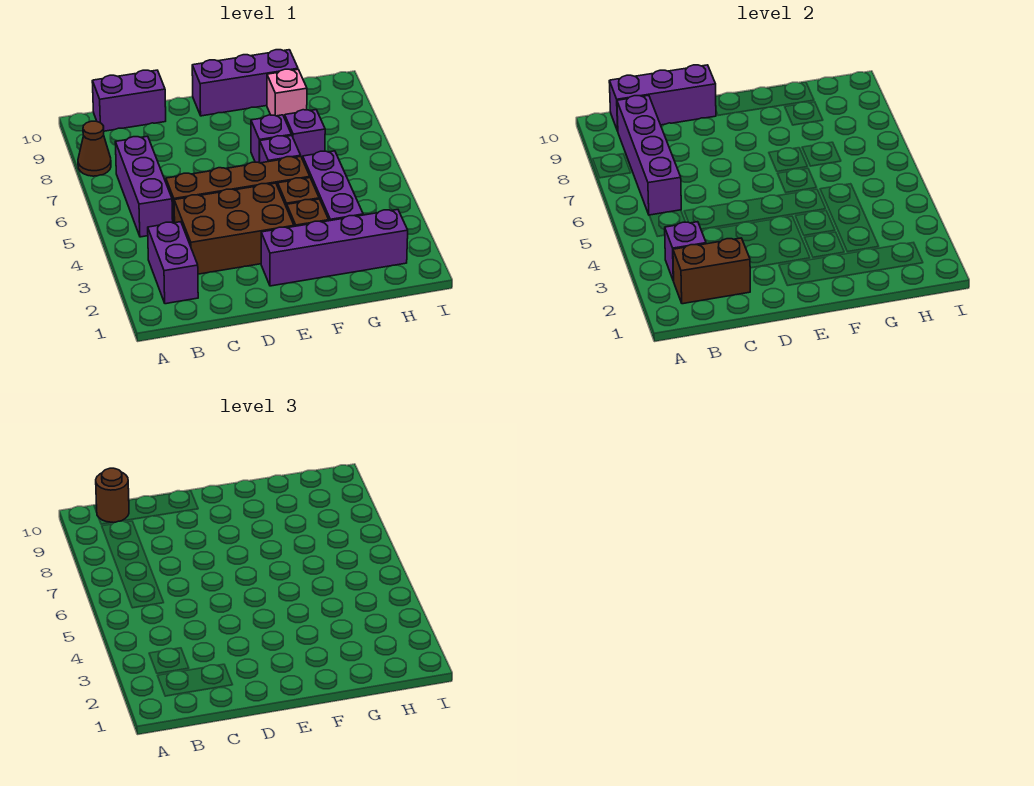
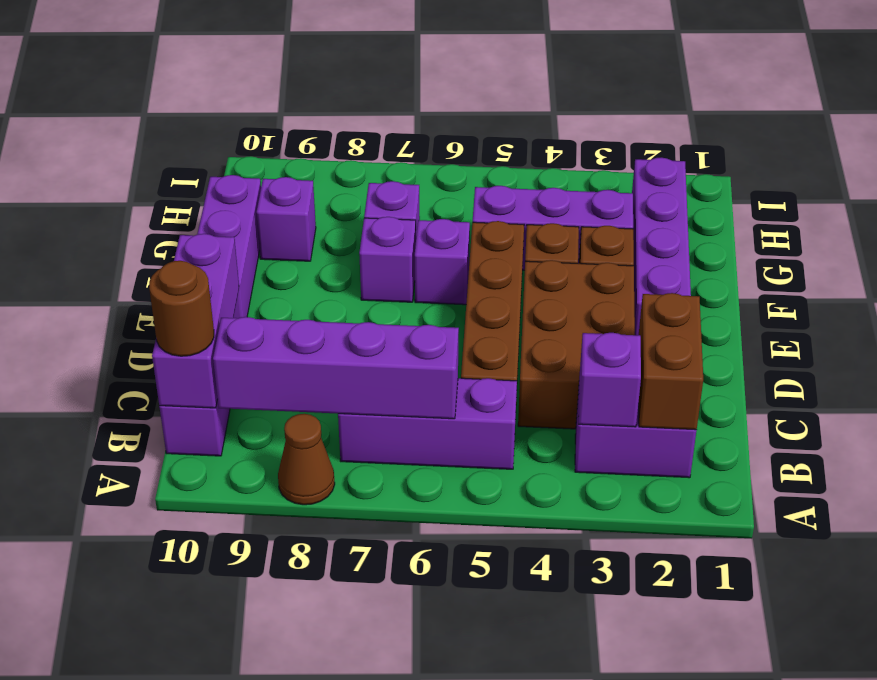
pink 1x1 brick [267,69,307,118] -> purple 1x1 brick [256,177,316,261]

